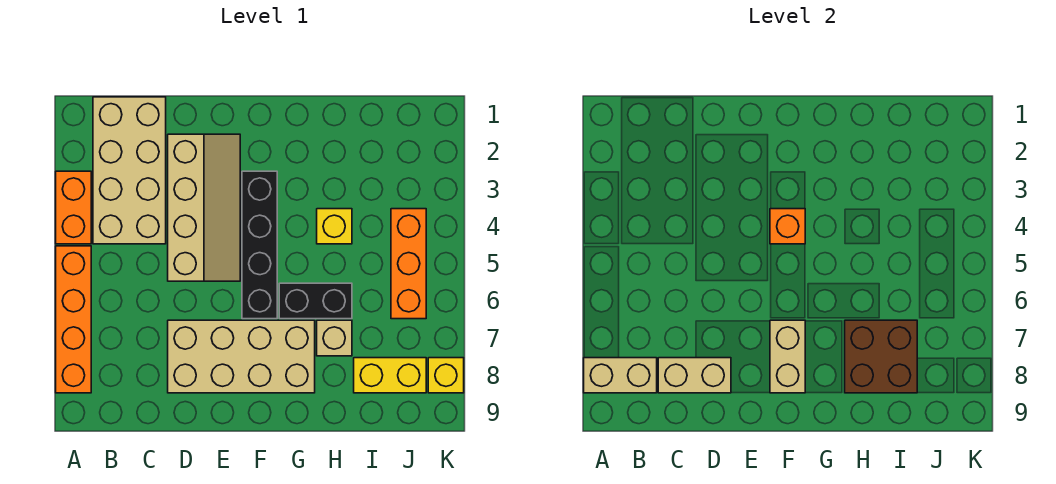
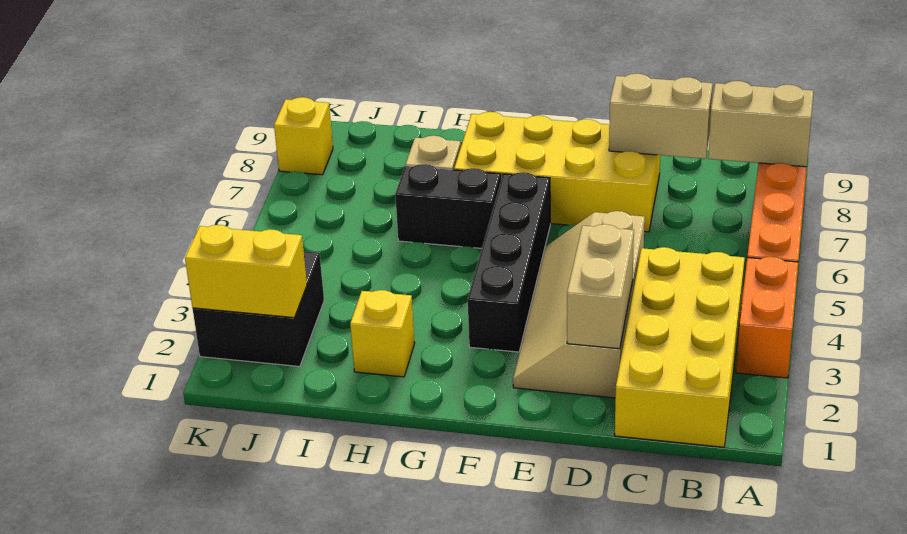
tan 2x4 brick [93,97,166,244] -> yellow 2x4 brick [615,247,745,447]
tan 2x4 brick [168,320,315,393] -> yellow 2x4 brick [454,112,660,232]
orange 1x1 brick [770,209,805,244] -> none
tan 1x2 brick [770,320,805,393] -> tan 1x2 brick moved to [567,224,634,349]
yellow 1x1 brick [317,209,352,244] -> yellow 1x1 brick moved to [350,290,415,377]
brown 2x2 brick [845,320,917,393] -> none
yellow 1x2 brick [354,358,426,393] -> yellow 1x2 brick moved to [185,225,307,318]
none -> black 2x2 brick [193,251,324,367]
orange 1x3 brick [391,209,426,319] -> none

